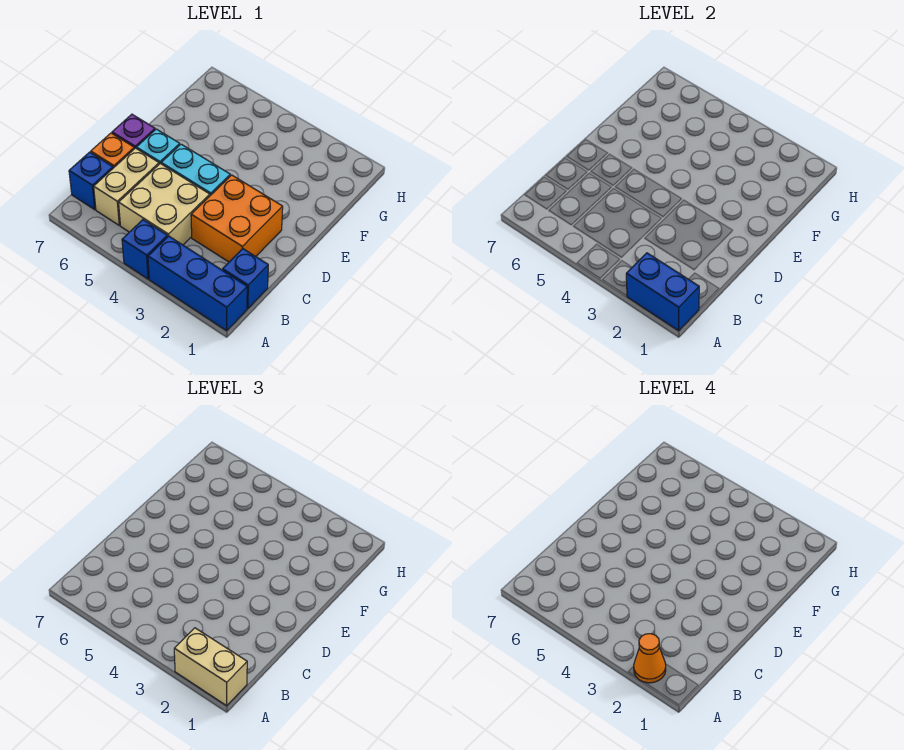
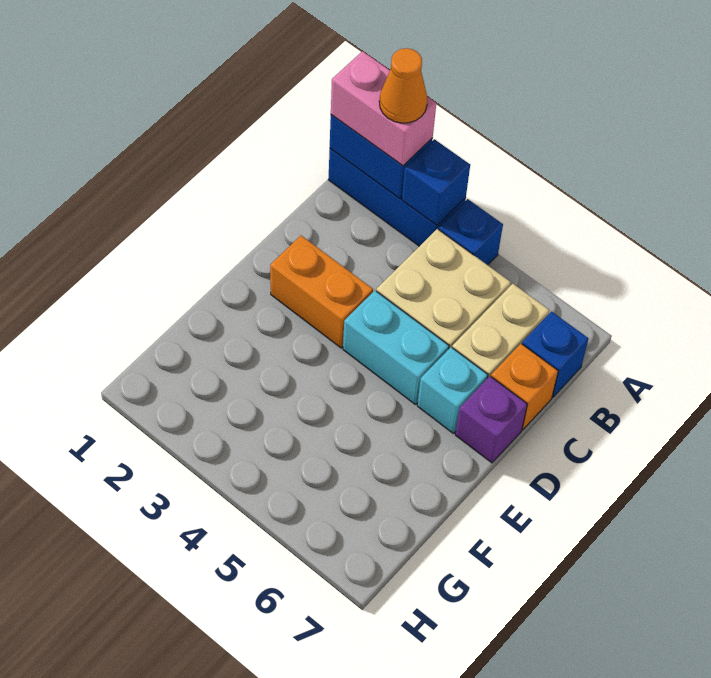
tan 1x2 brick [174,628,247,706] -> pink 1x2 brick [331,51,436,166]
blue 1x1 brick [223,249,268,309] -> blue 1x1 brick moved to [402,139,470,225]
orange 2x2 brick [191,175,283,262] -> orange 1x2 brick [270,236,373,348]

